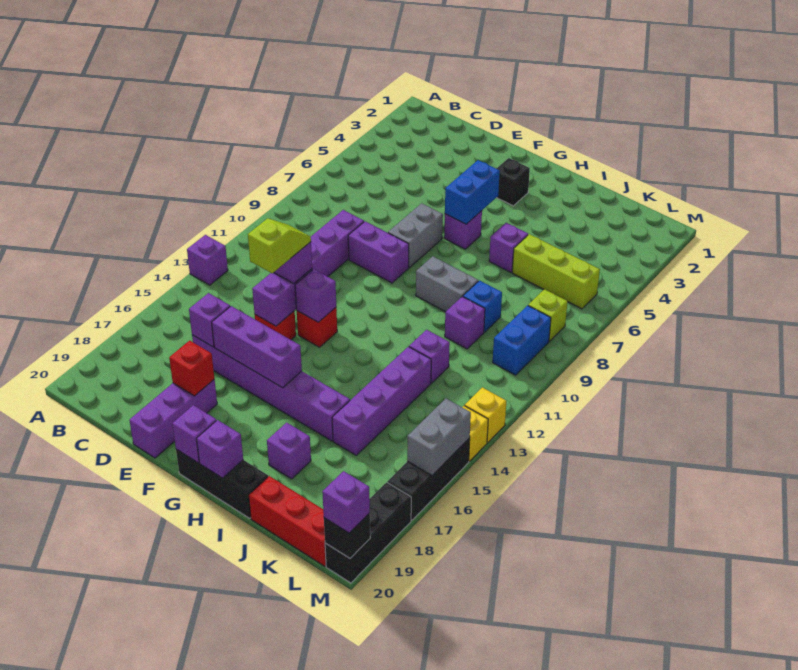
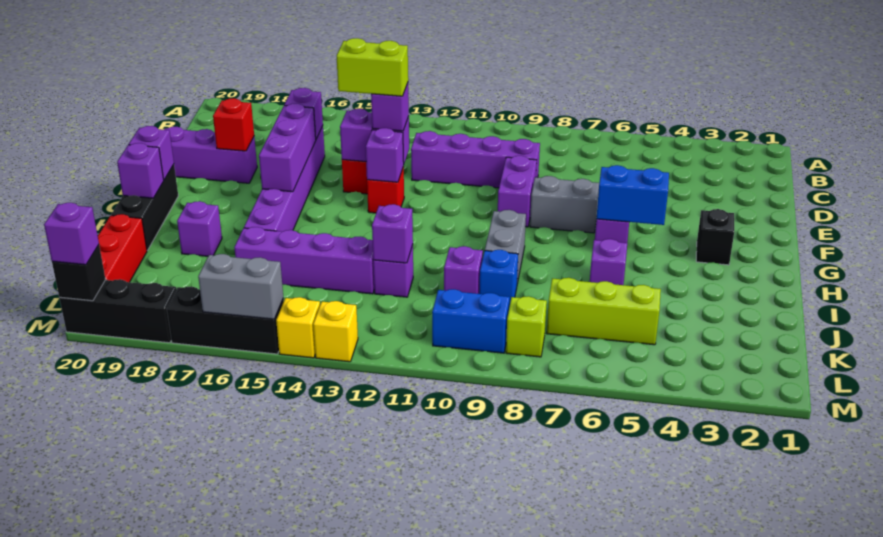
purple 1x1 brick [187,235,228,285] -> purple 1x1 brick moved to [372,204,413,263]
lime 1x2 slope [248,218,311,273] -> lime 1x2 brick [337,38,408,96]
lime 1x3 brick [512,234,600,309] -> lime 1x3 brick turned to [547,278,661,345]

